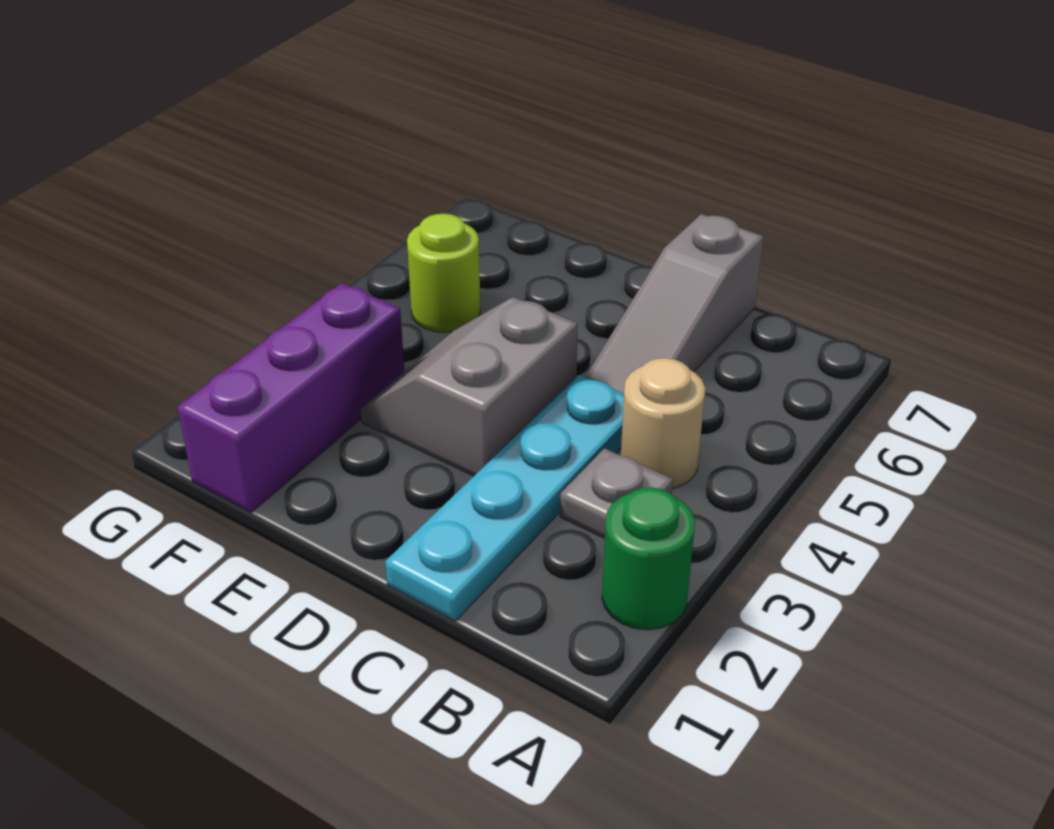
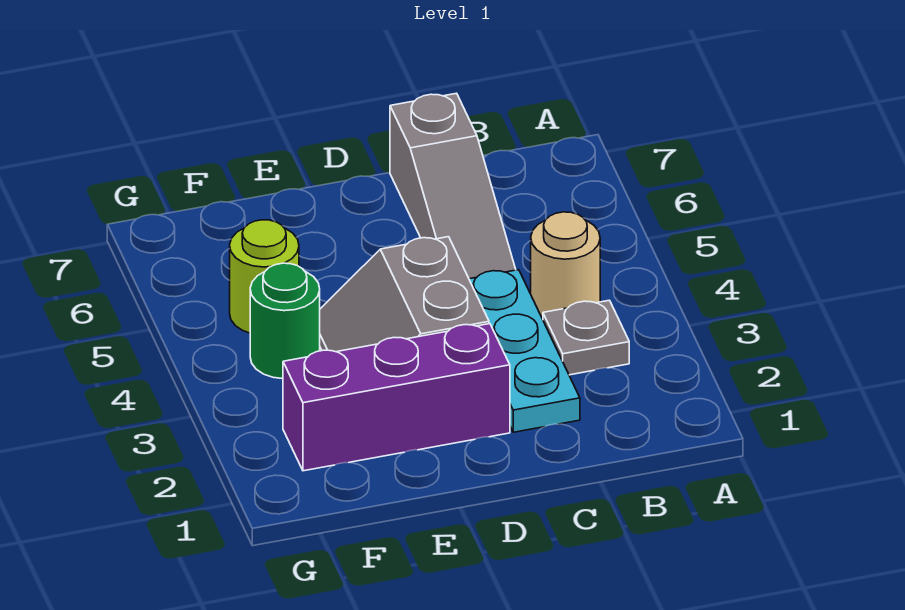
green 1x1 round brick [602,487,695,630] -> green 1x1 round brick moved to [250,263,320,379]
cyan 1x4 plate [385,375,624,621] -> cyan 1x3 plate [469,270,580,432]
purple 1x3 brick [178,283,404,512] -> purple 1x3 brick turned to [283,324,510,471]

